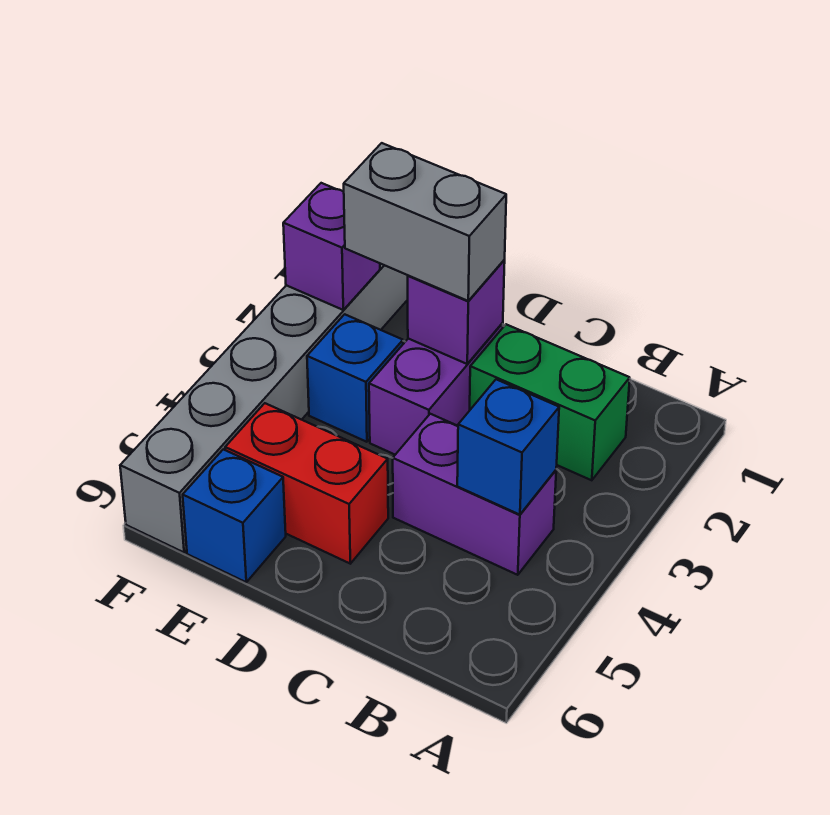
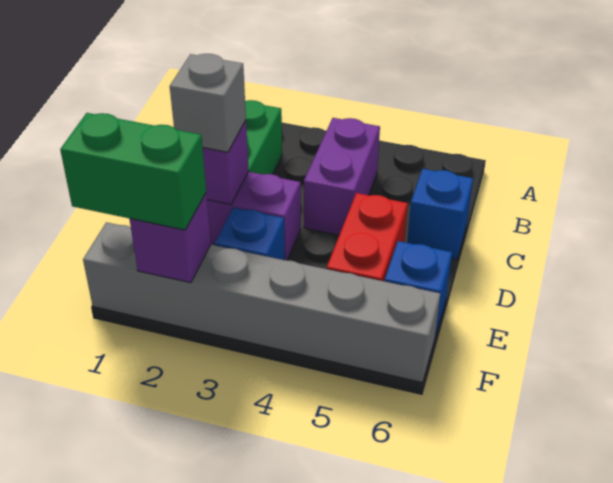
blue 1x1 brick [457,379,559,515] -> blue 1x1 brick moved to [407,169,473,259]
grey 1x2 brick [344,143,506,301] -> grey 1x1 brick [170,54,246,152]
none -> green 1x2 brick [60,113,206,230]

